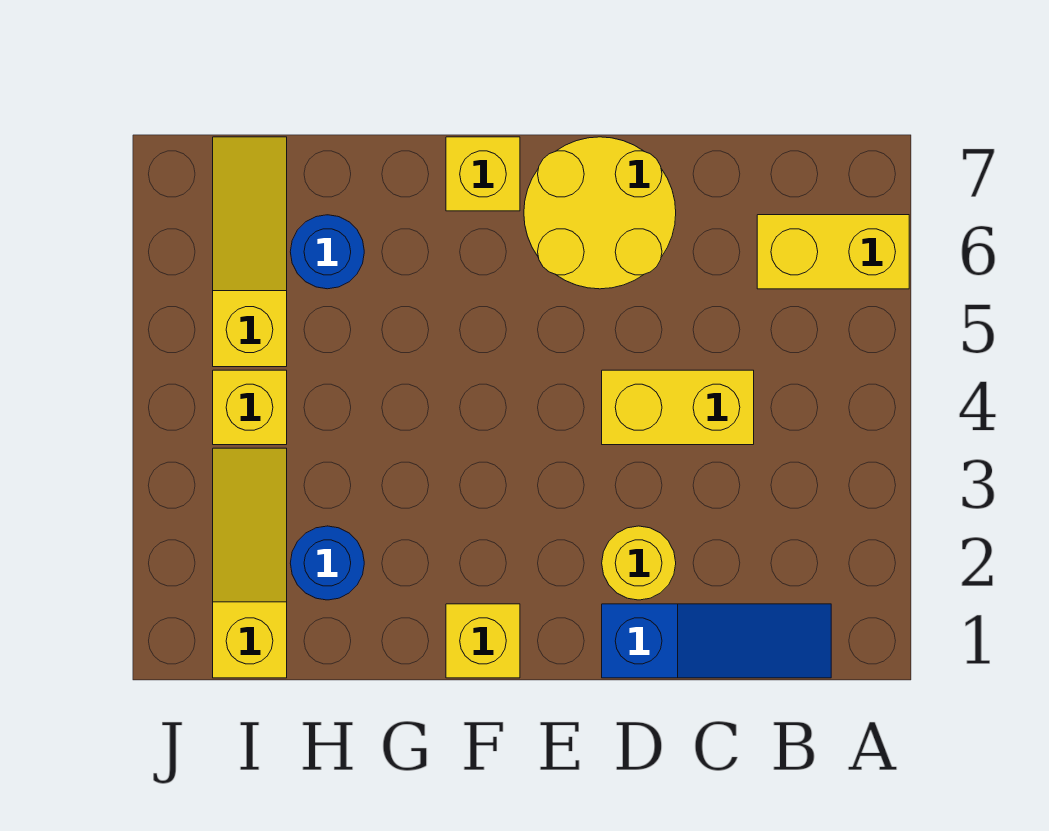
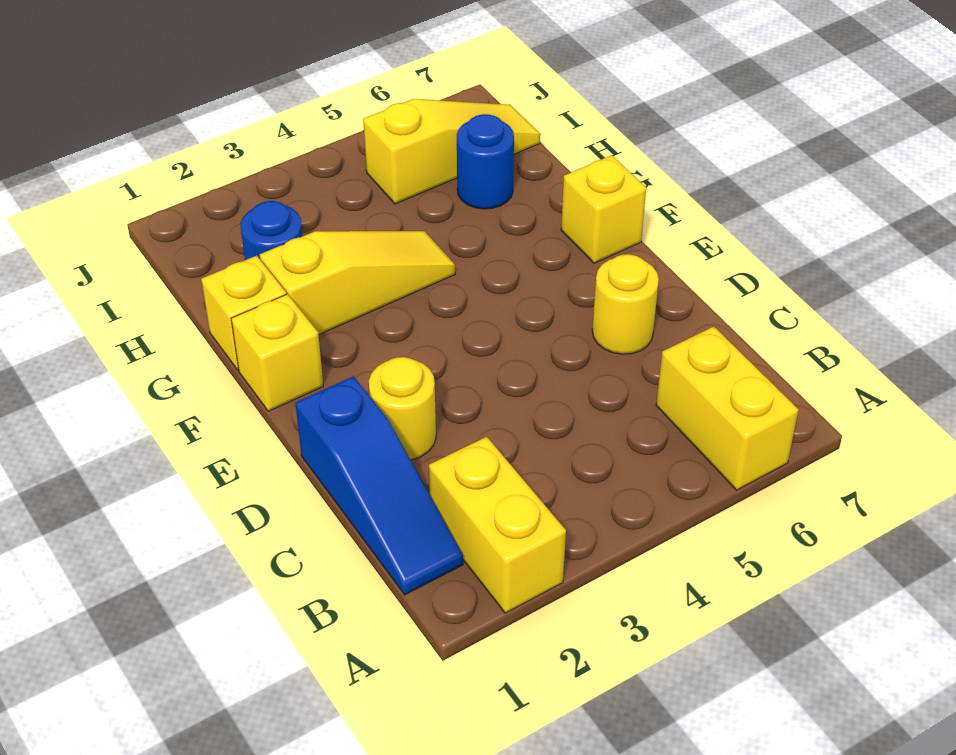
yellow 1x2 brick [602,370,754,445] -> yellow 1x2 brick moved to [429,437,566,613]
yellow 2x2 round brick [524,137,676,289] -> yellow 1x1 round brick [592,254,659,354]
yellow 1x3 slope [213,448,287,678] -> yellow 1x3 slope moved to [260,231,455,335]
yellow 1x1 brick [213,370,287,445] -> yellow 1x1 brick moved to [201,256,286,370]

